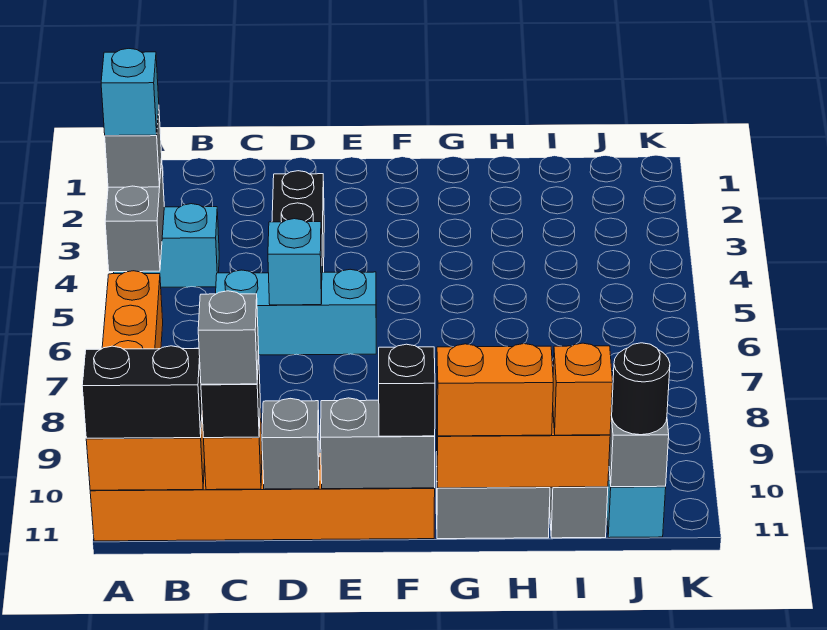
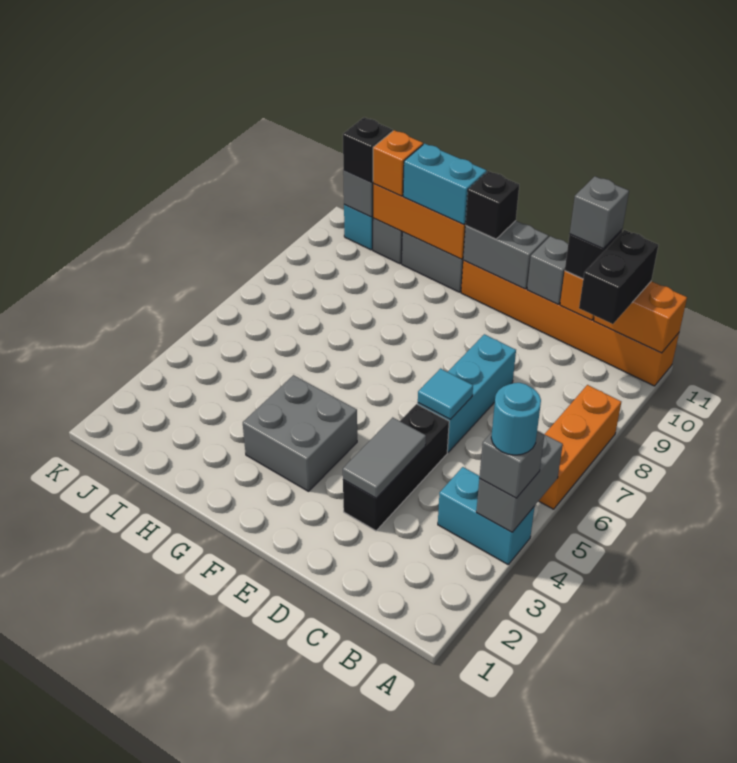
cyan 1x1 brick [101,49,159,136] -> cyan 1x1 round brick [491,383,541,455]
black 1x2 brick [82,346,202,438] -> black 1x2 brick turned to [579,230,658,324]
cyan 1x3 brick [216,269,376,355] -> cyan 1x3 brick turned to [418,334,516,452]
none -> grey 1x2 tile [343,418,426,498]
cyan 1x1 brick [268,219,322,305] -> cyan 1x1 tile [418,369,473,420]
none -> grey 2x2 brick [243,375,357,491]
orange 1x2 brick [437,344,553,436] -> cyan 1x2 brick [403,144,487,225]
black 1x1 round brick [612,343,670,435] -> black 1x1 brick [343,117,393,183]

